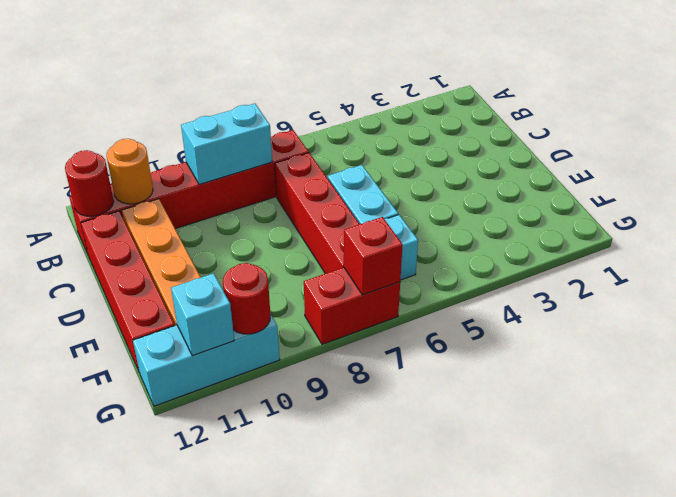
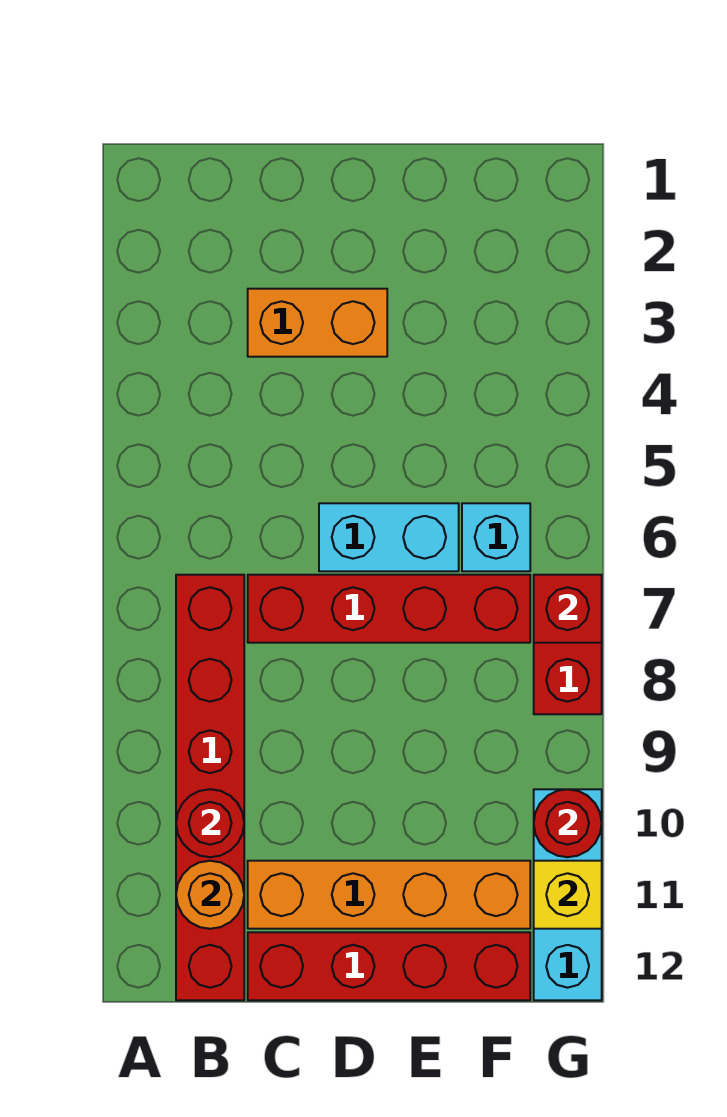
cyan 1x2 brick [181,104,272,185] -> none
red 1x1 round brick [65,150,114,216] -> red 1x1 round brick moved to [176,789,244,857]
none -> orange 1x2 brick [248,289,387,357]
cyan 1x1 brick [171,273,234,356] -> yellow 1x1 brick [534,861,602,929]

